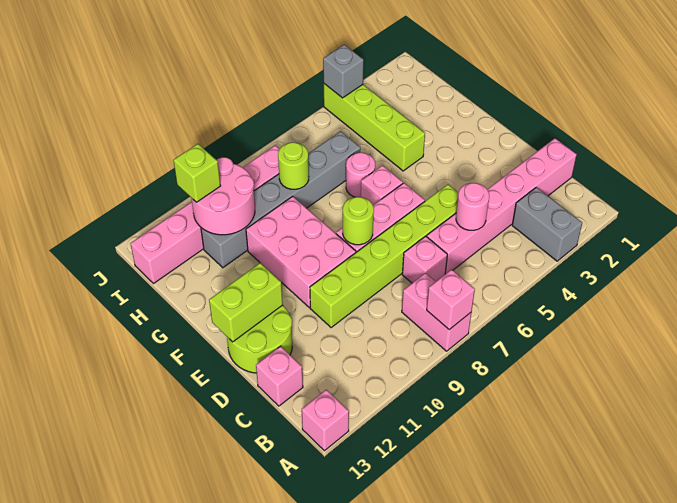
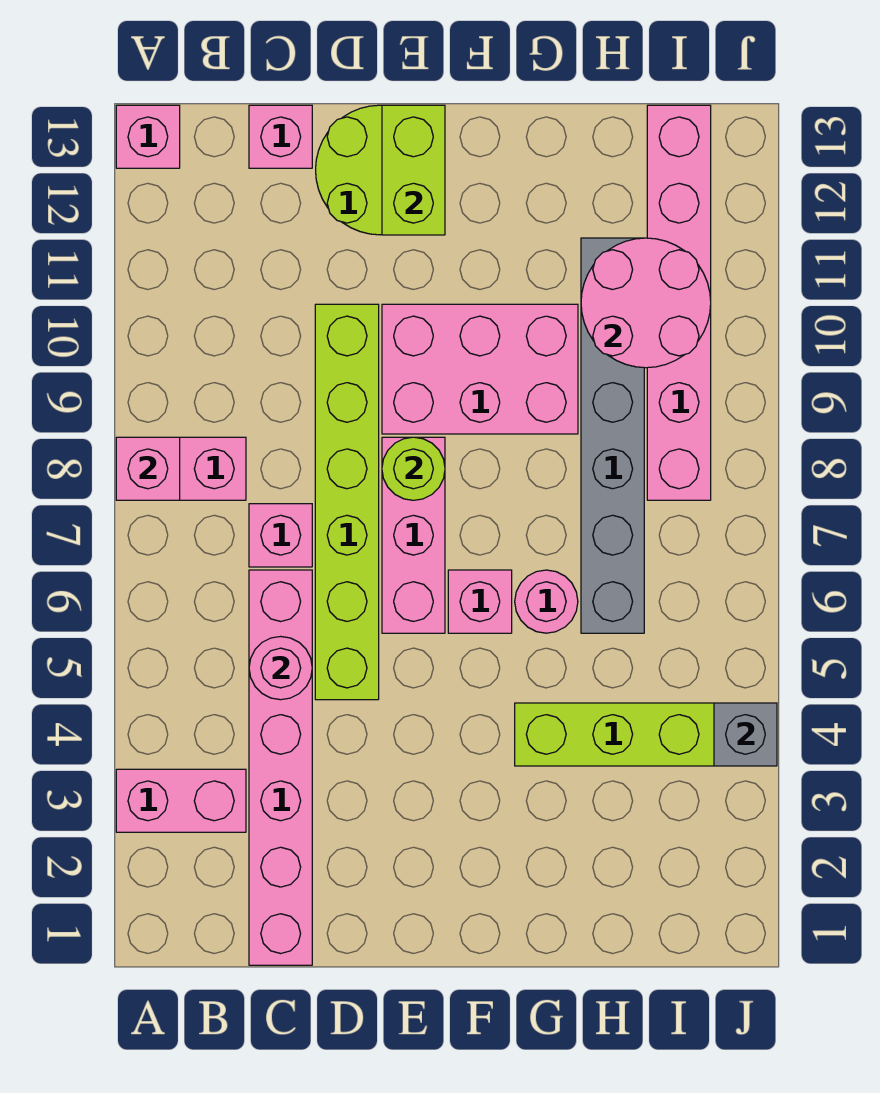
grey 1x2 brick [512,187,582,261] -> pink 1x2 brick [116,769,246,832]
lime 1x1 round brick [278,142,309,189] -> none
lime 1x1 brick [173,144,221,202] -> none

